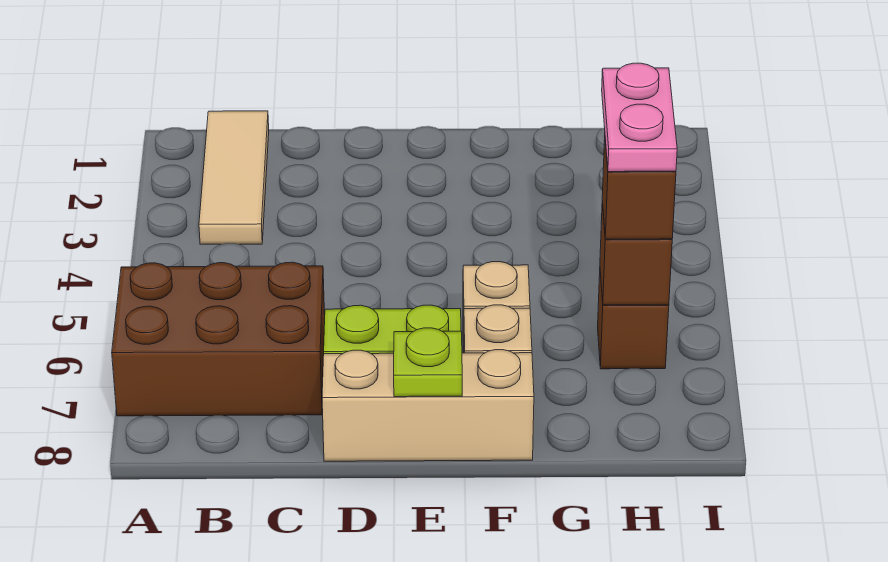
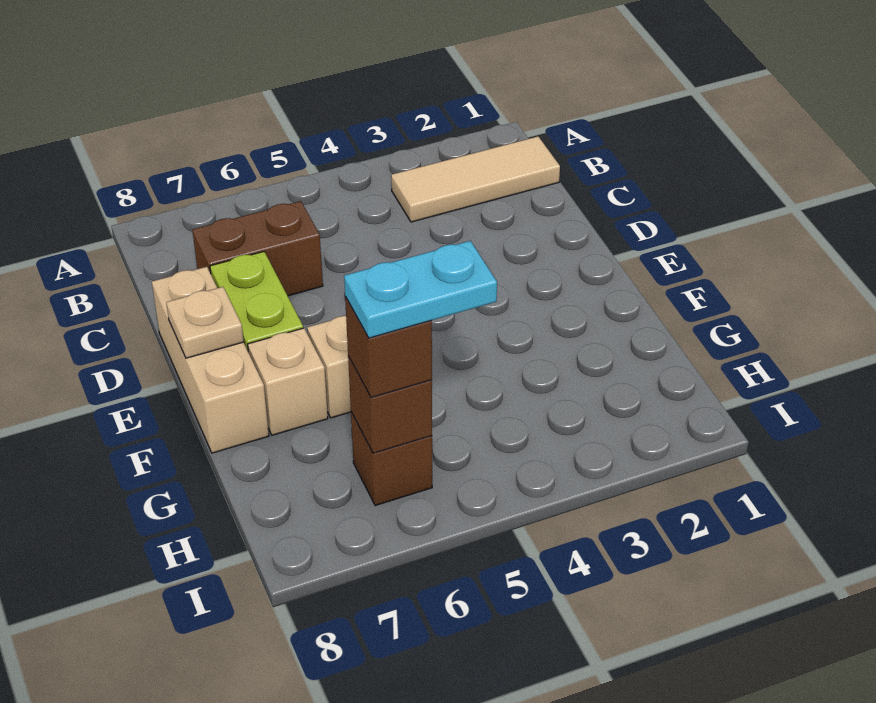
brown 2x3 brick [112,262,325,416] -> brown 1x2 brick [192,201,323,296]
lime 1x1 plate [394,328,462,397] -> tan 1x1 plate [166,287,244,358]
pink 1x2 plate [602,63,677,172] -> cyan 1x2 plate [344,241,497,338]

